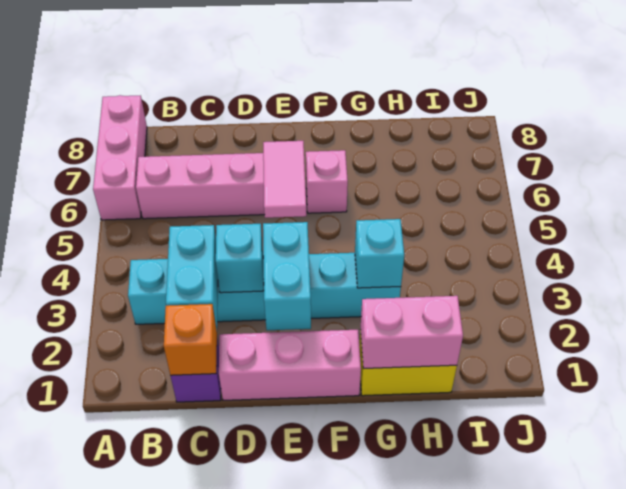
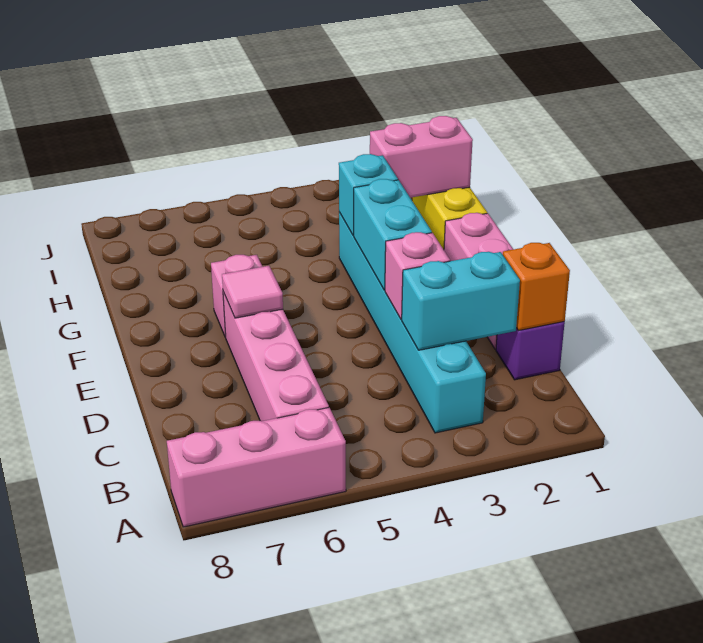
cyan 1x1 brick [216,224,264,293] -> pink 1x1 brick [385,232,450,319]
cyan 1x2 brick [263,222,311,330] -> cyan 1x2 brick turned to [354,179,432,290]
pink 1x2 tile [263,141,306,218] -> pink 1x1 tile [222,266,283,318]
pink 1x2 brick [360,296,463,369] -> pink 1x2 brick turned to [370,116,473,198]

